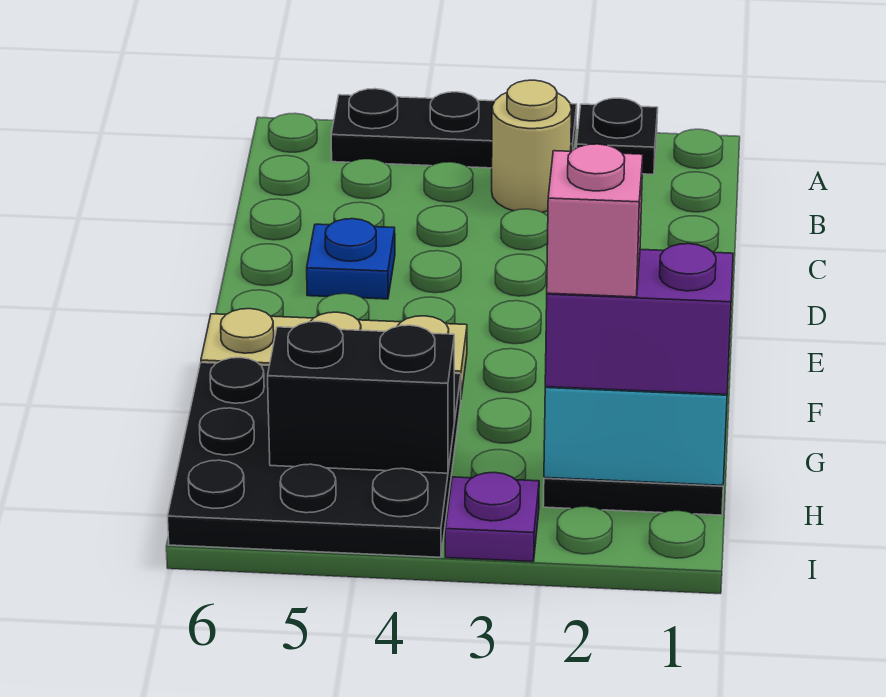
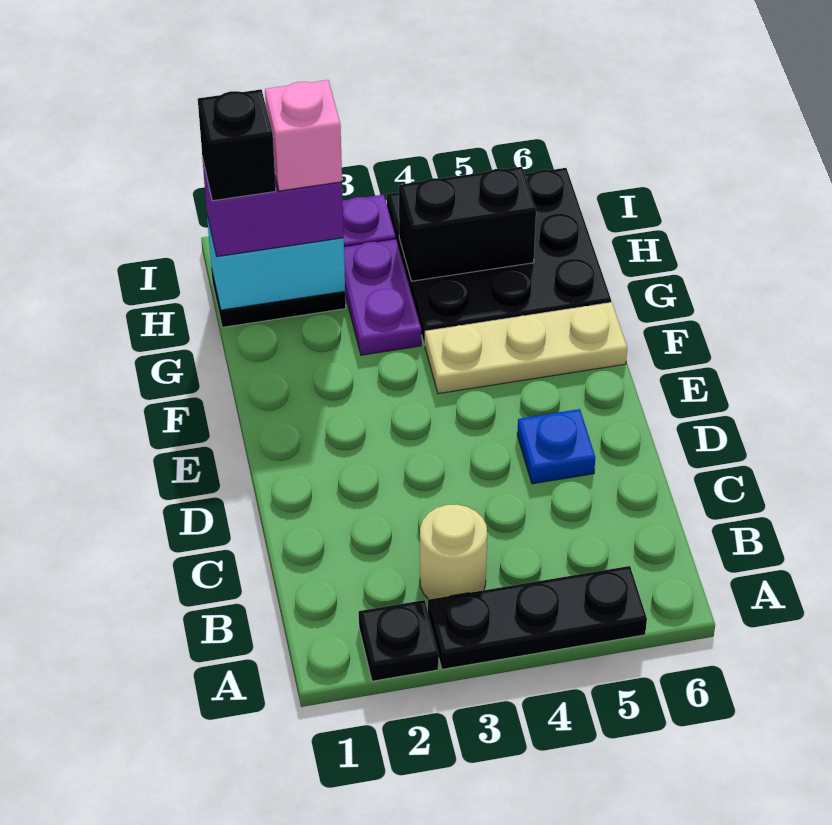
none -> purple 1x2 plate [344,239,421,355]
none -> black 1x1 brick [198,89,276,201]

